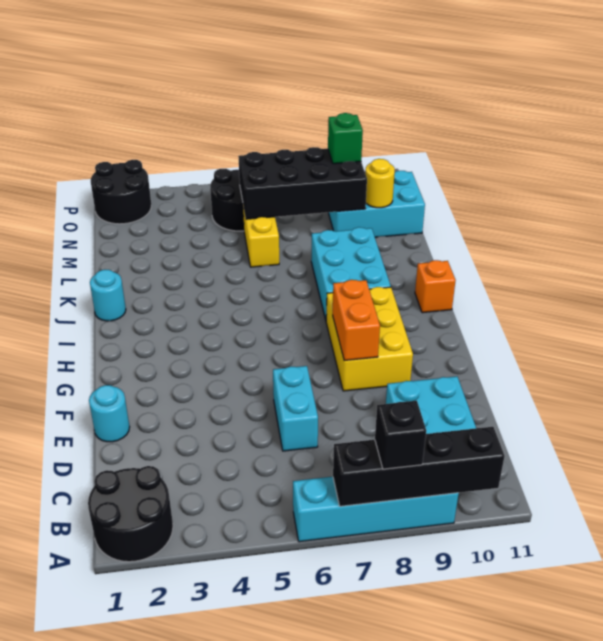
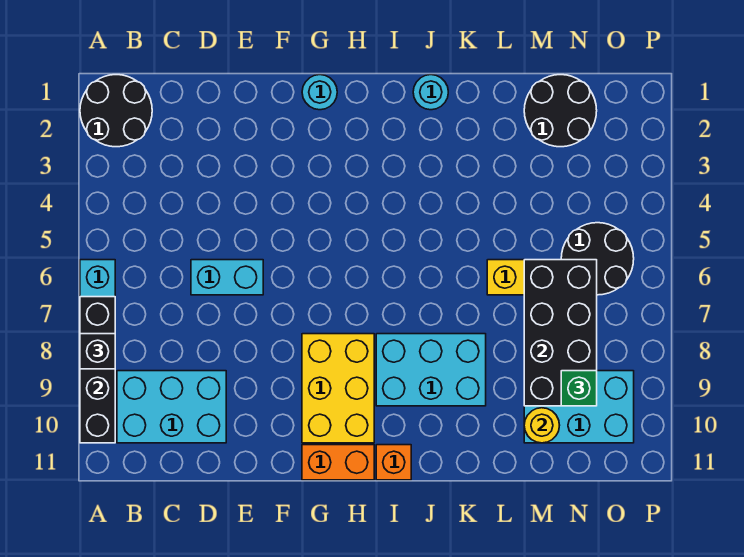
cyan 1x1 round brick [89,385,130,442] -> cyan 1x1 round brick moved to [302,75,337,110]
yellow 2x3 brick [326,287,413,391] -> yellow 2x3 brick turned to [302,334,374,443]
orange 1x2 brick [333,280,380,361] -> orange 1x2 brick moved to [302,445,374,480]
cyan 2x3 brick [328,171,425,237] -> cyan 2x3 brick turned to [524,371,634,443]
black 2x2 round brick [91,160,151,224] -> black 2x2 round brick moved to [524,75,597,147]

